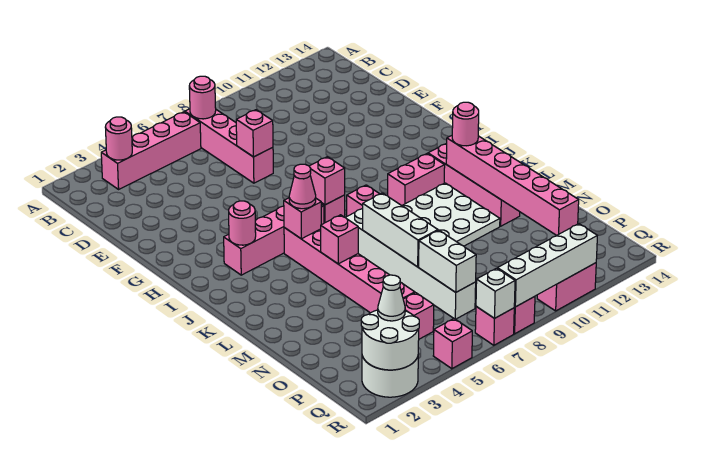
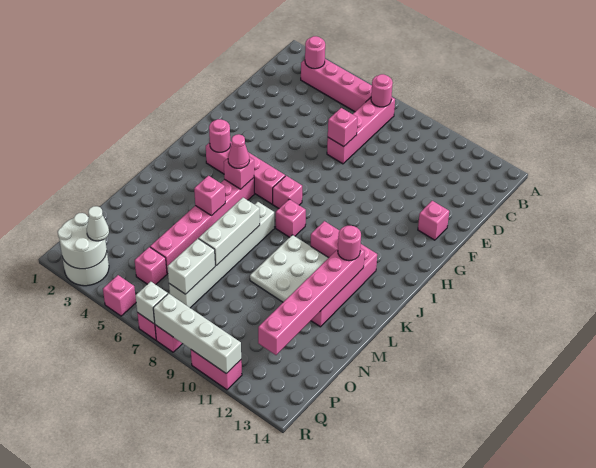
pink 1x1 brick [309,157,345,205] -> pink 1x1 brick moved to [418,201,449,240]

